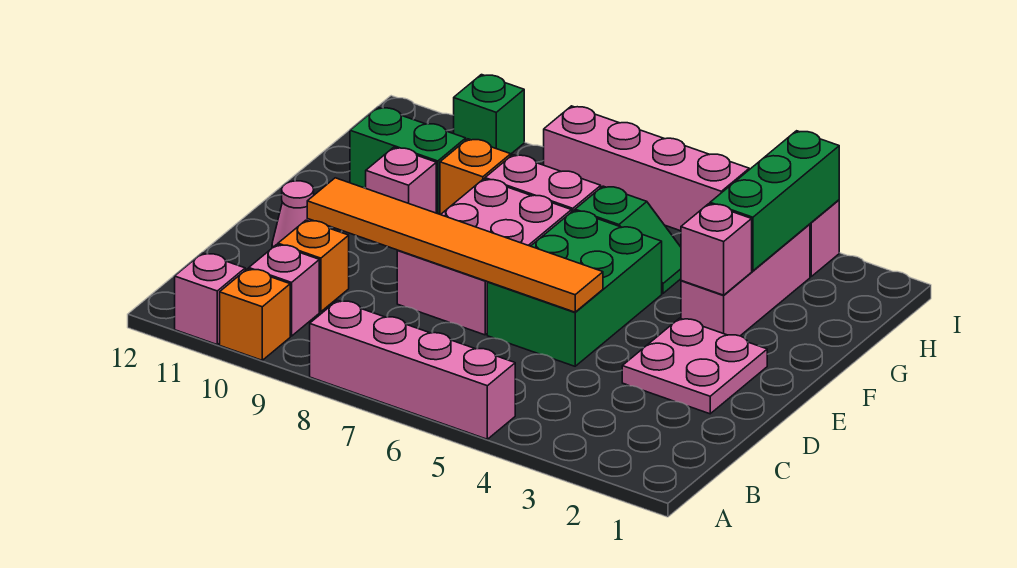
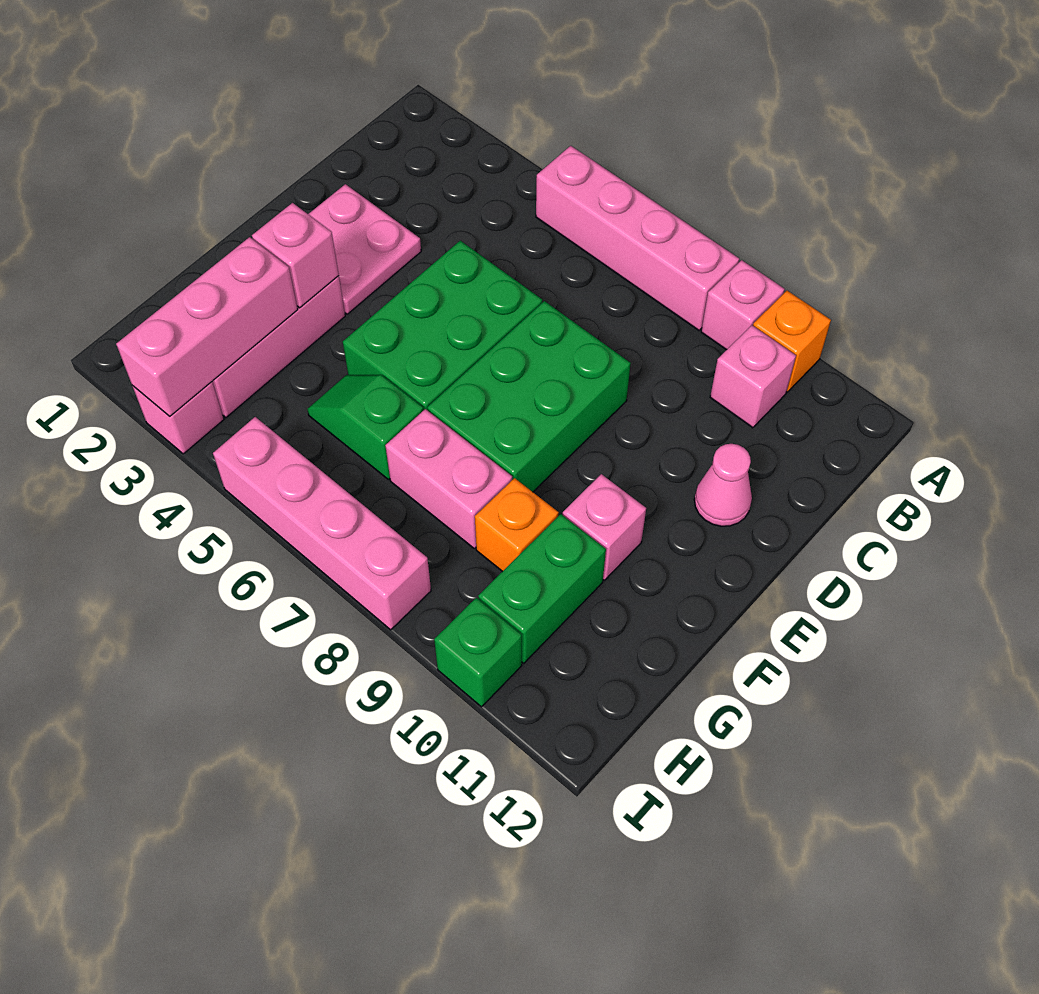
pink 1x1 brick [175,253,245,344] -> pink 1x1 brick moved to [701,260,785,350]
orange 1x1 brick [278,220,349,312] -> none
orange 1x6 tile [307,178,603,312] -> none
pink 2x3 brick [397,179,572,335] -> green 2x3 brick [427,301,631,492]
green 1x3 brick [710,131,839,271] -> pink 1x3 brick [116,237,298,416]
green 1x2 brick [350,107,466,214] -> green 1x2 brick turned to [478,514,606,663]

